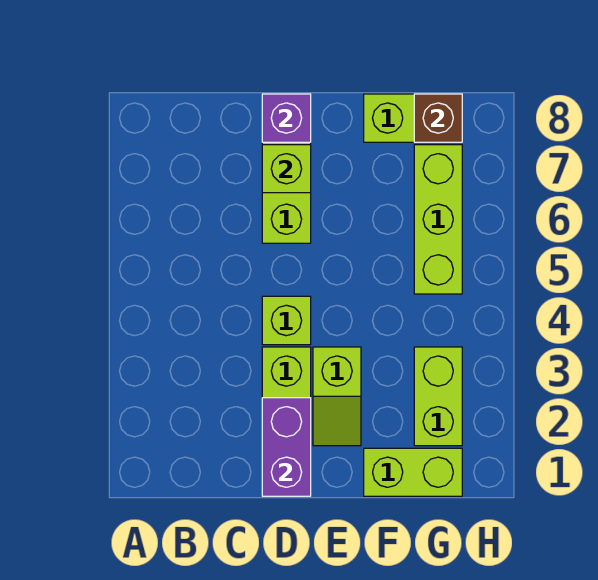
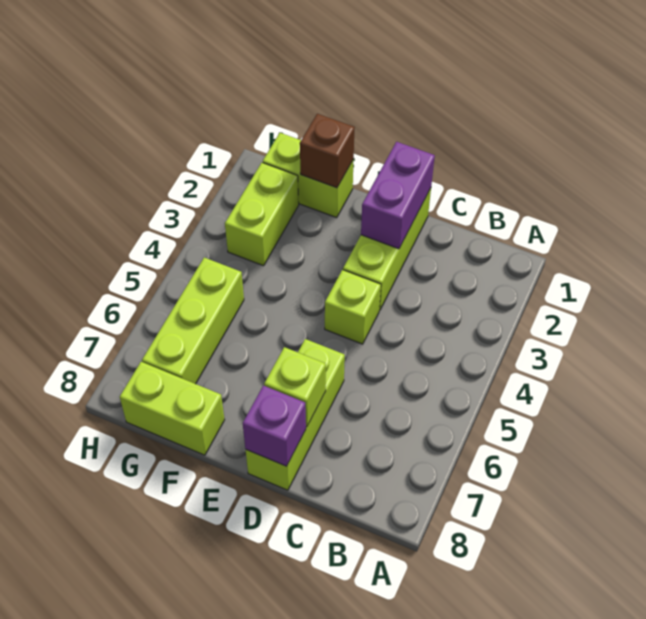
lime 1x2 slope [313,347,361,446] -> none
brown 1x1 brick [414,94,462,142] -> brown 1x1 brick moved to [300,114,355,188]

